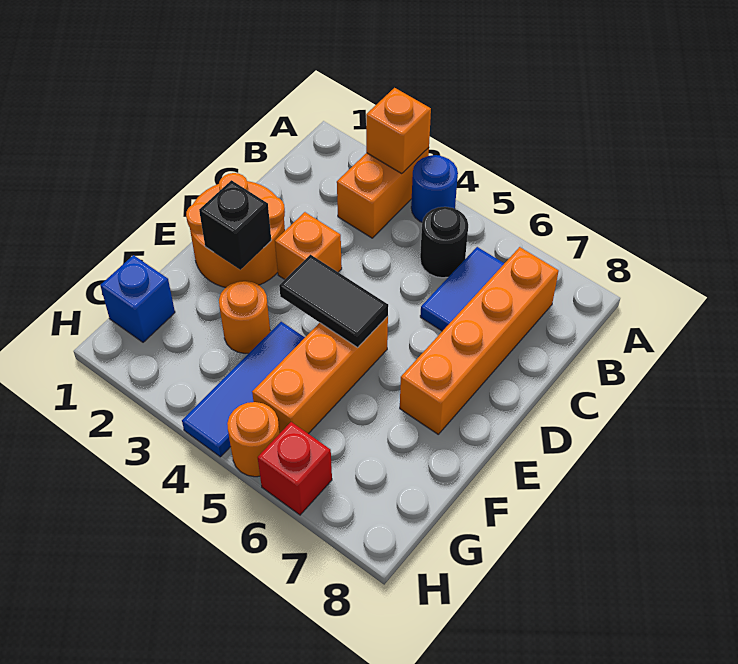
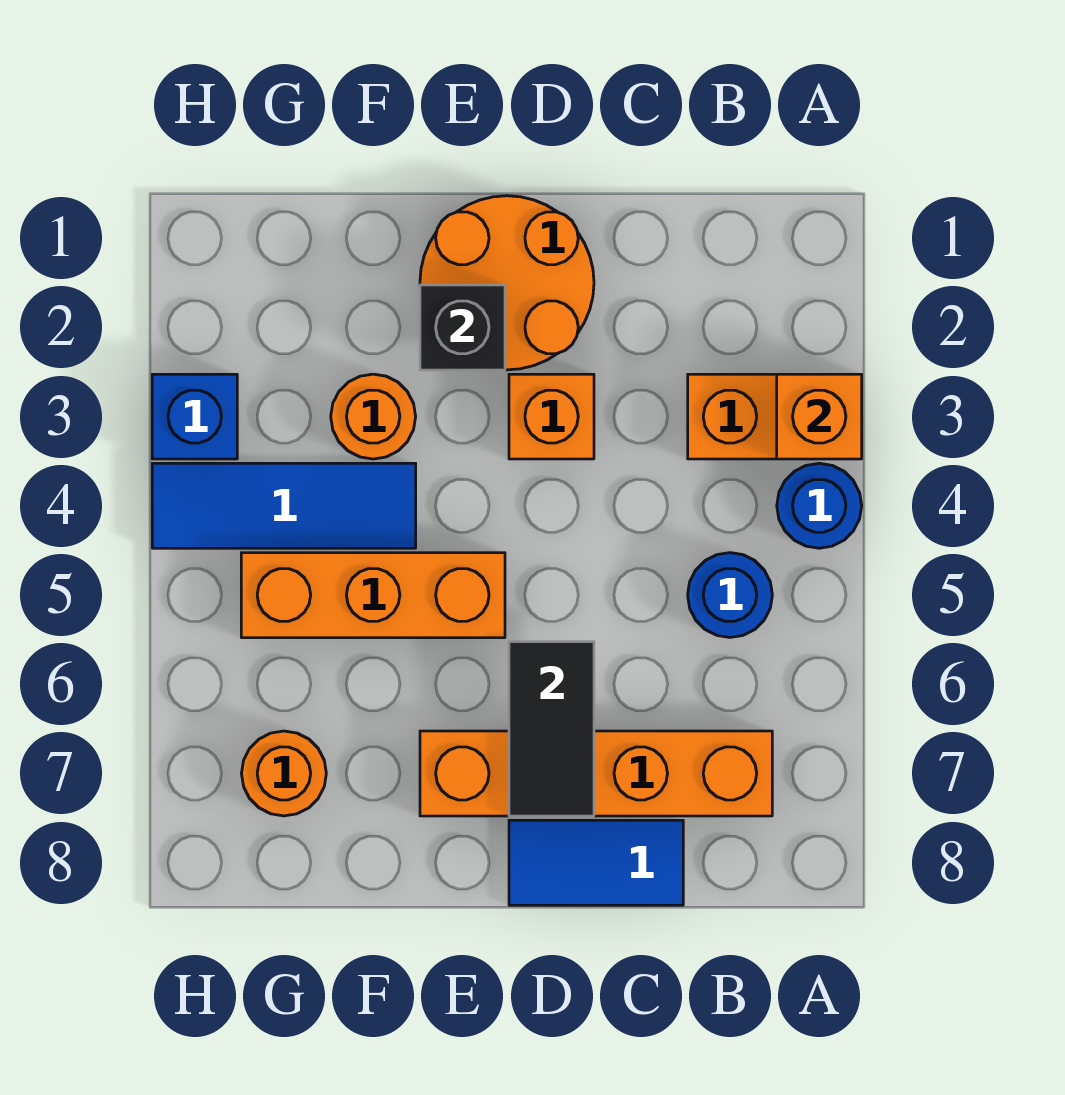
black 1x1 round brick [420,207,468,278] -> blue 1x1 round brick [688,553,772,637]
blue 1x2 tile [420,247,504,331] -> blue 1x2 tile moved to [509,820,683,905]
black 1x2 tile [279,255,388,347] -> black 1x2 tile moved to [509,642,594,816]
blue 1x1 brick [100,255,175,342] -> blue 1x1 brick moved to [152,374,237,459]
orange 1x1 round brick [227,402,280,477] -> orange 1x1 round brick moved to [242,731,326,816]
red 1x1 brick [258,422,332,515] -> none

